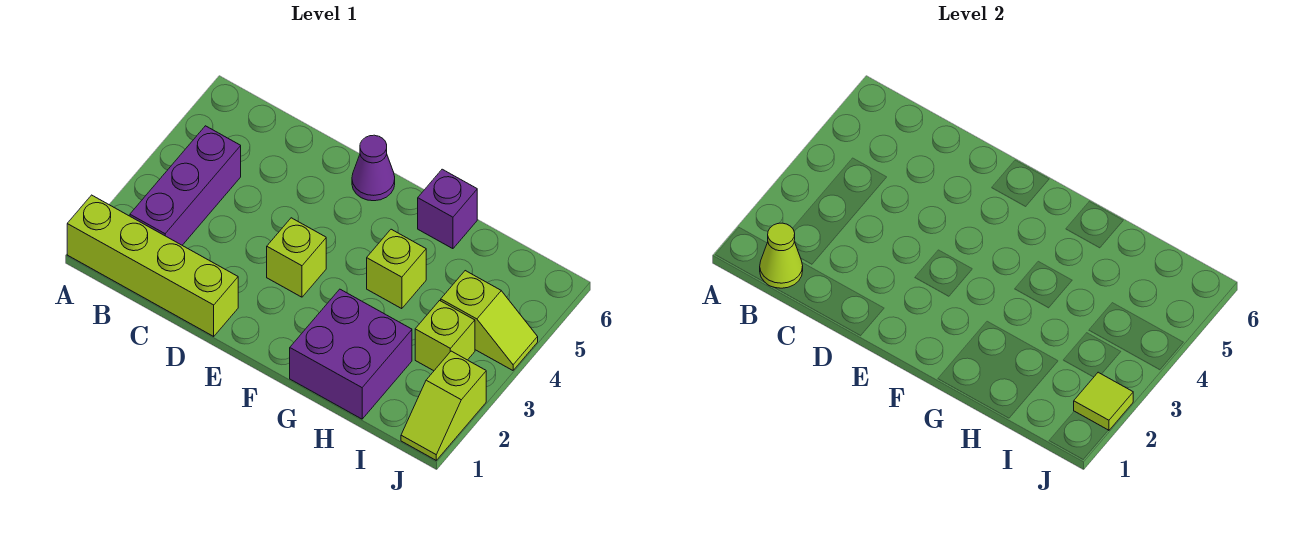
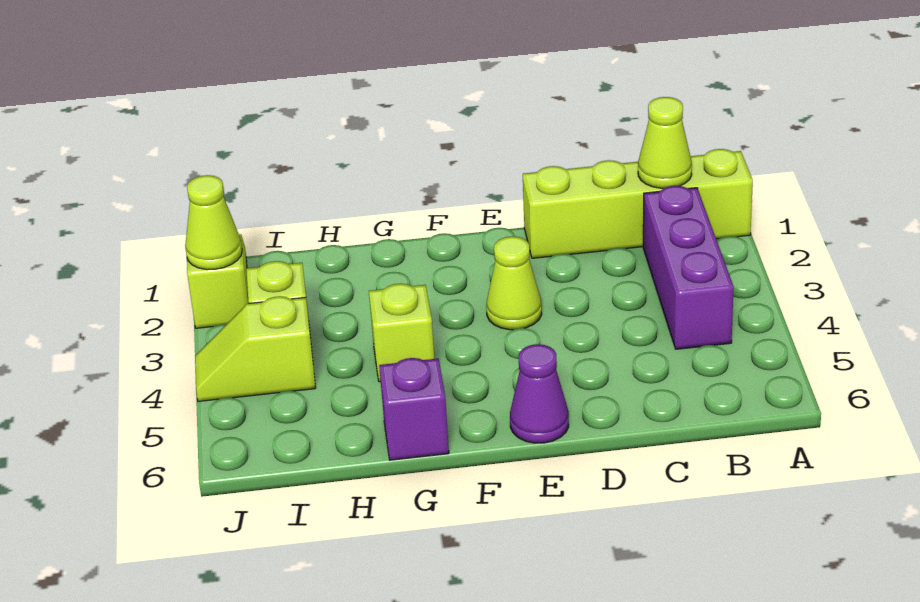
lime 1x1 brick [267,218,326,297] -> lime 1x1 cone [486,236,542,330]
purple 2x2 brick [290,289,412,419] -> none
lime 1x1 tile [1074,372,1133,430] -> lime 1x1 cone [185,175,242,270]

